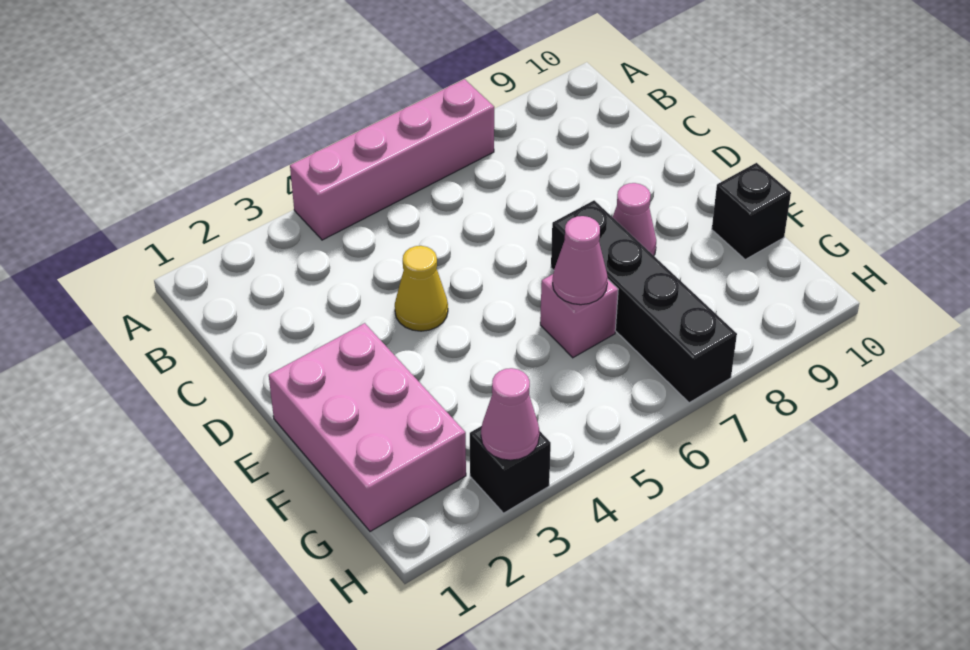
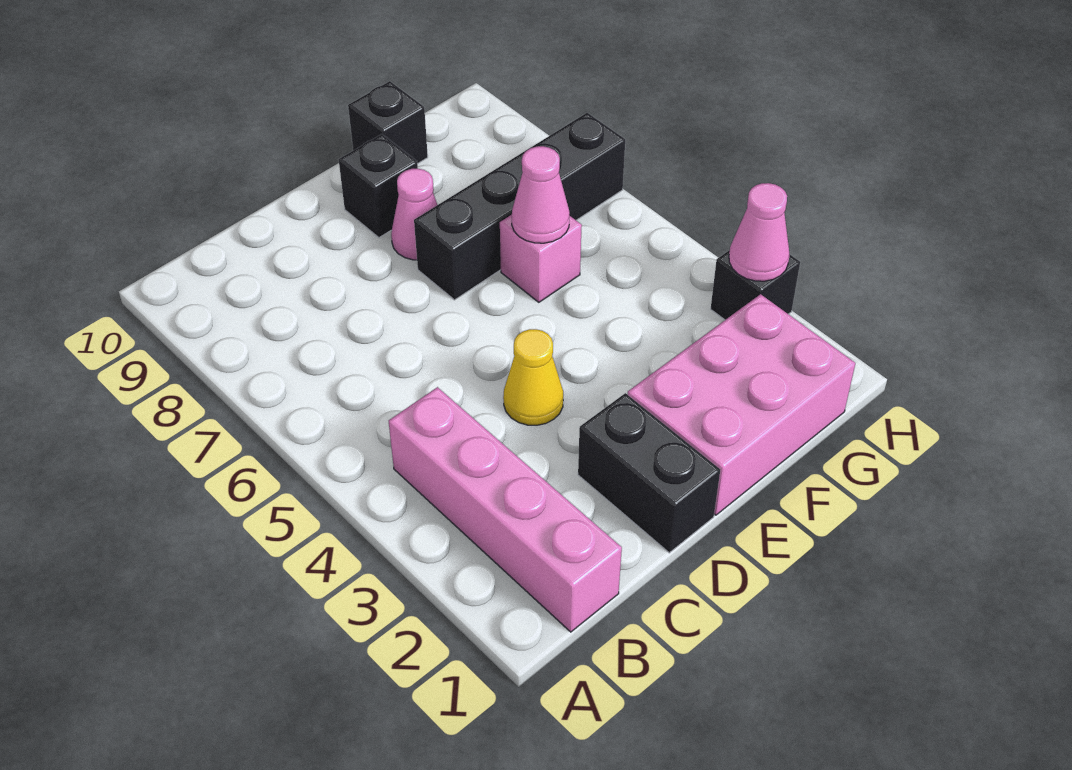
pink 1x4 brick [290,79,494,240] -> pink 1x4 brick moved to [389,387,622,632]
none -> black 1x2 brick [578,393,720,553]
none -> black 1x1 brick [339,134,418,238]

